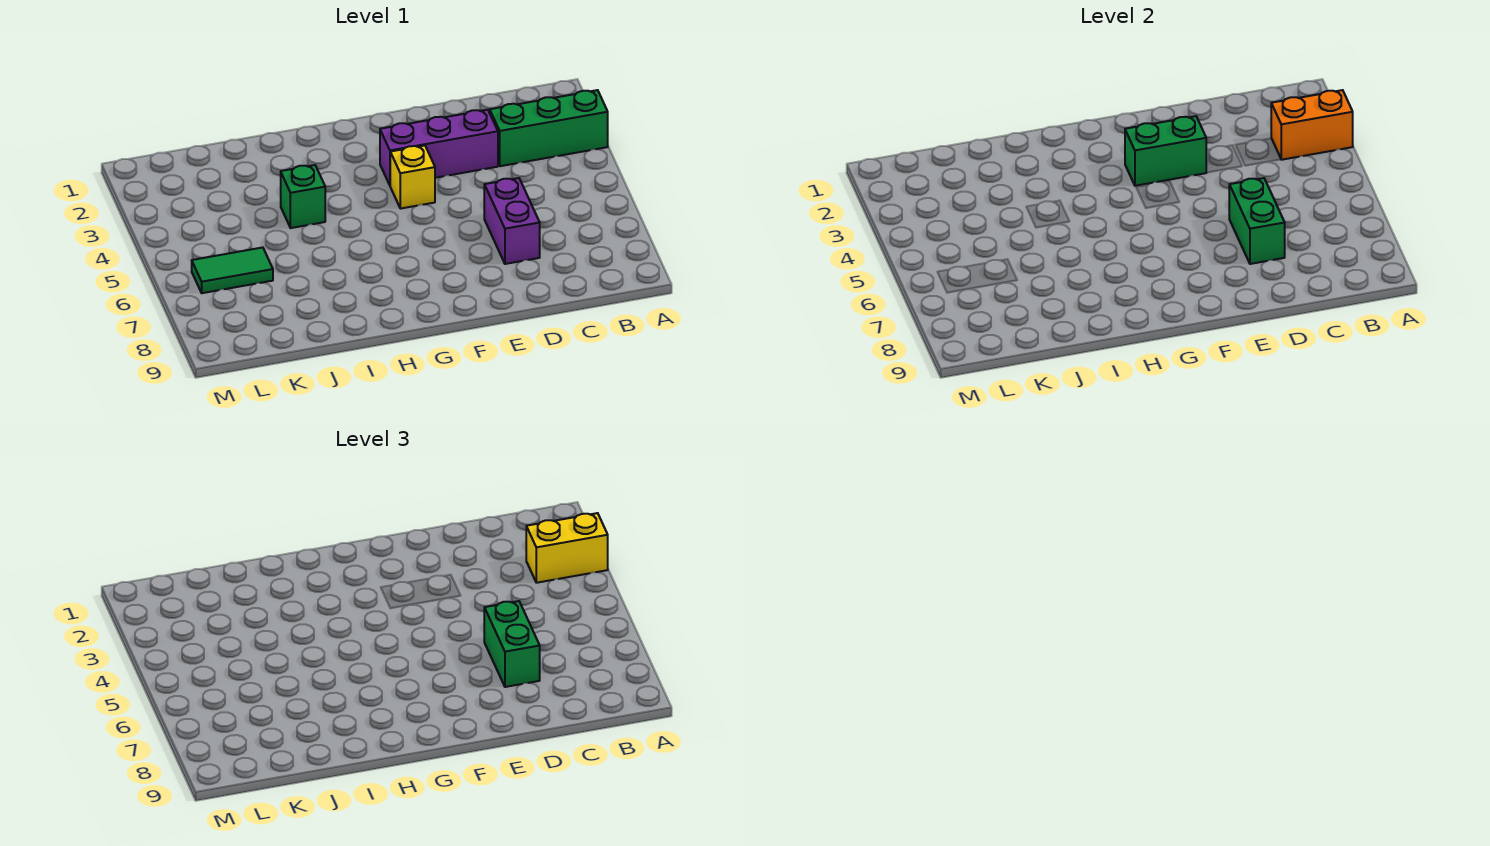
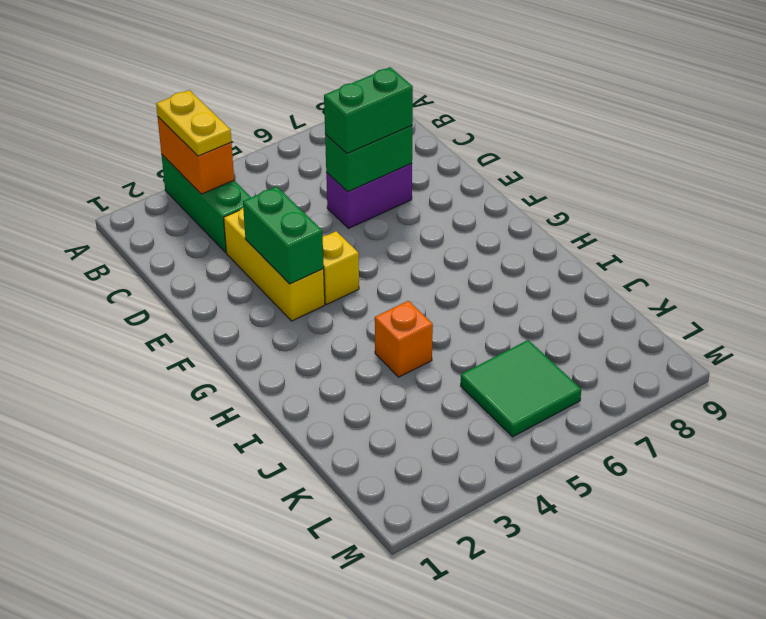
yellow 1x2 brick [526,513,608,583] -> yellow 1x2 plate [156,90,231,156]
purple 1x3 brick [380,110,498,185] -> yellow 1x3 brick [224,208,325,321]
green 1x1 brick [281,165,325,228] -> orange 1x1 brick [375,301,433,377]
green 1x2 tile [192,247,273,293] -> green 2x2 tile [460,340,581,437]

